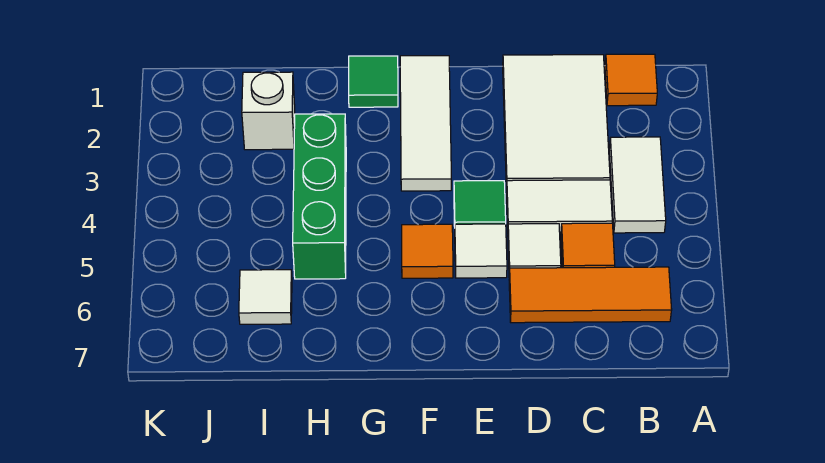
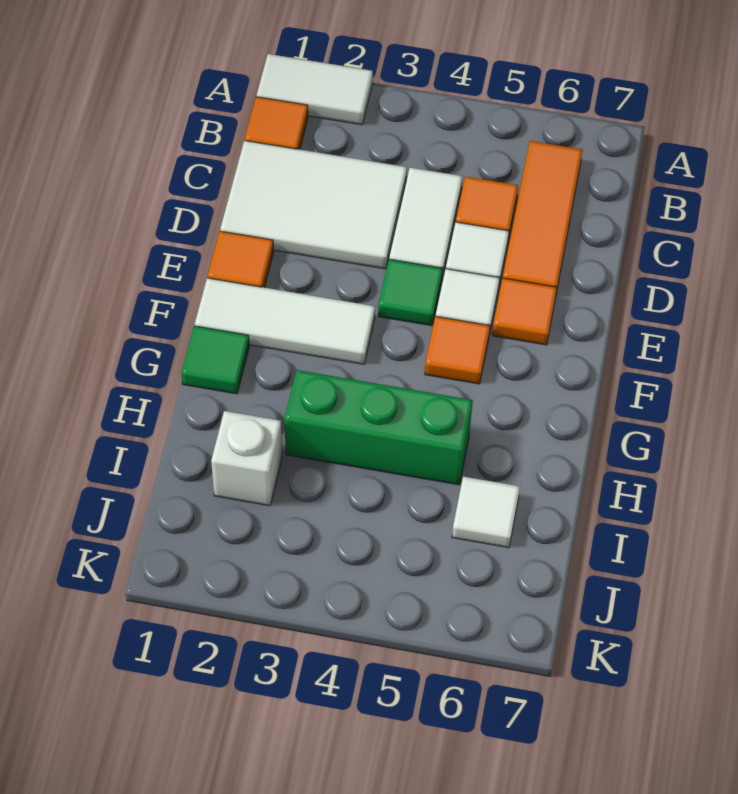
white 1x2 tile [609,137,666,233] -> white 1x2 tile moved to [257,54,373,125]
none -> orange 1x1 tile [208,231,274,288]
none -> orange 1x1 tile [492,278,557,345]

